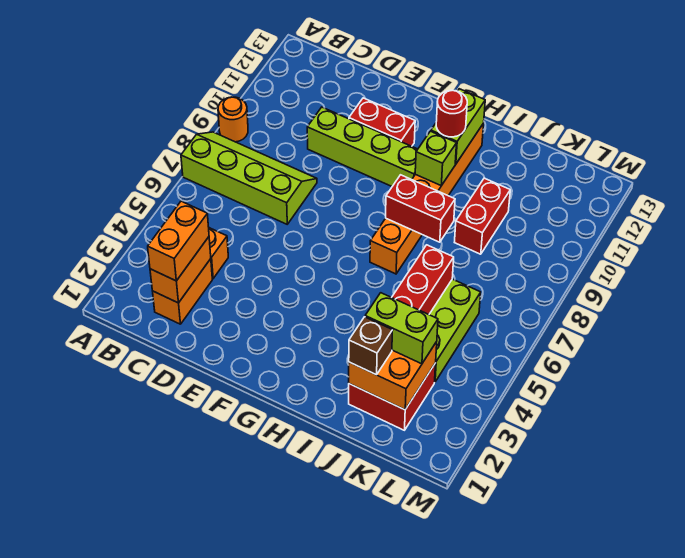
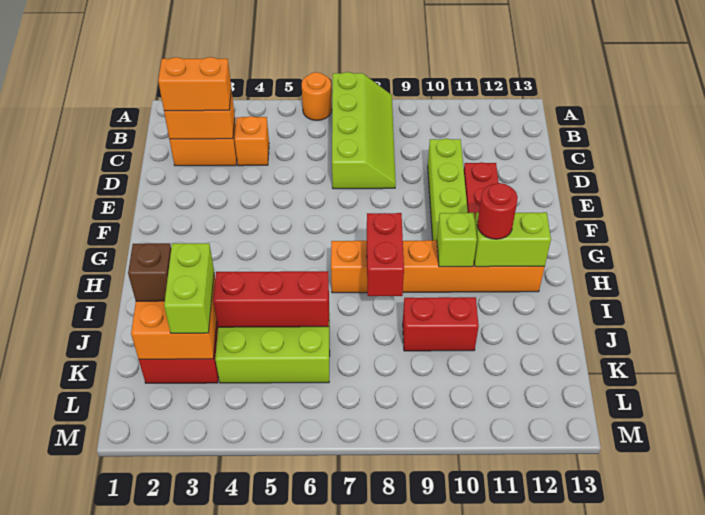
orange 1x1 round brick [218,97,248,142] -> orange 1x1 round brick moved to [302,72,332,120]

